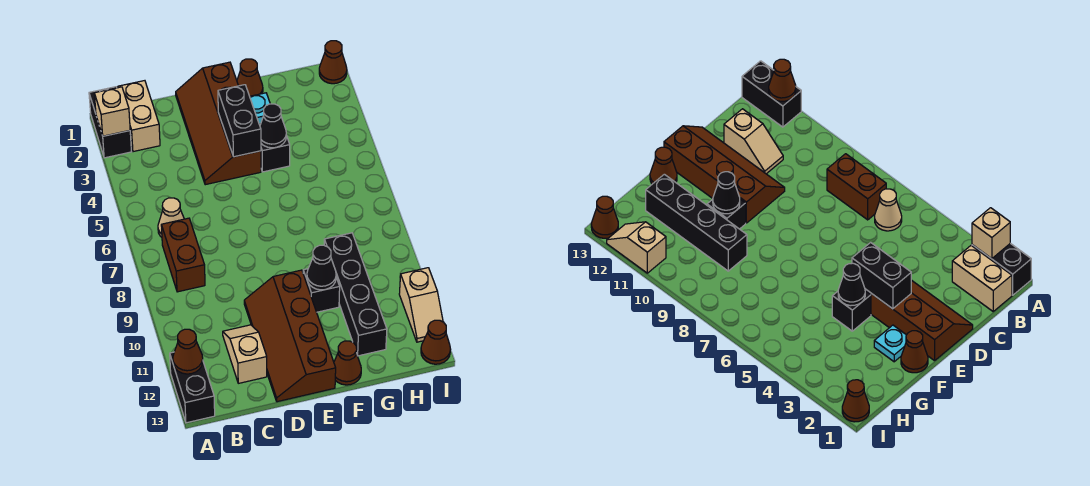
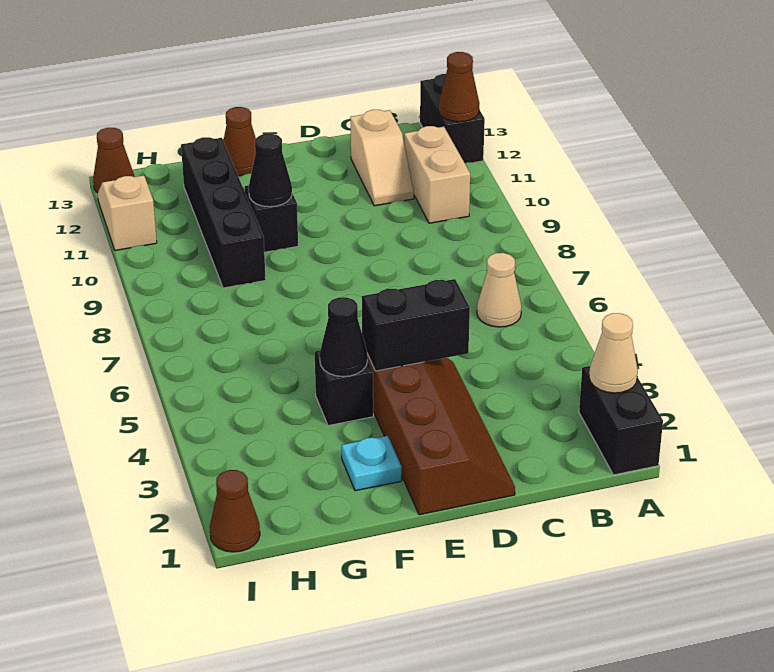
tan 1x1 brick [94,87,130,136] -> tan 1x1 cone [589,313,638,393]
tan 1x2 brick [118,81,160,152] -> tan 1x2 brick moved to [404,126,470,223]
brown 1x2 brick [161,218,205,292] -> none
brown 2x4 slope [244,270,336,402] -> none
black 1x2 brick [218,85,261,157] -> black 1x2 brick turned to [362,279,470,371]
brown 1x1 cone [237,59,263,96] -> none

